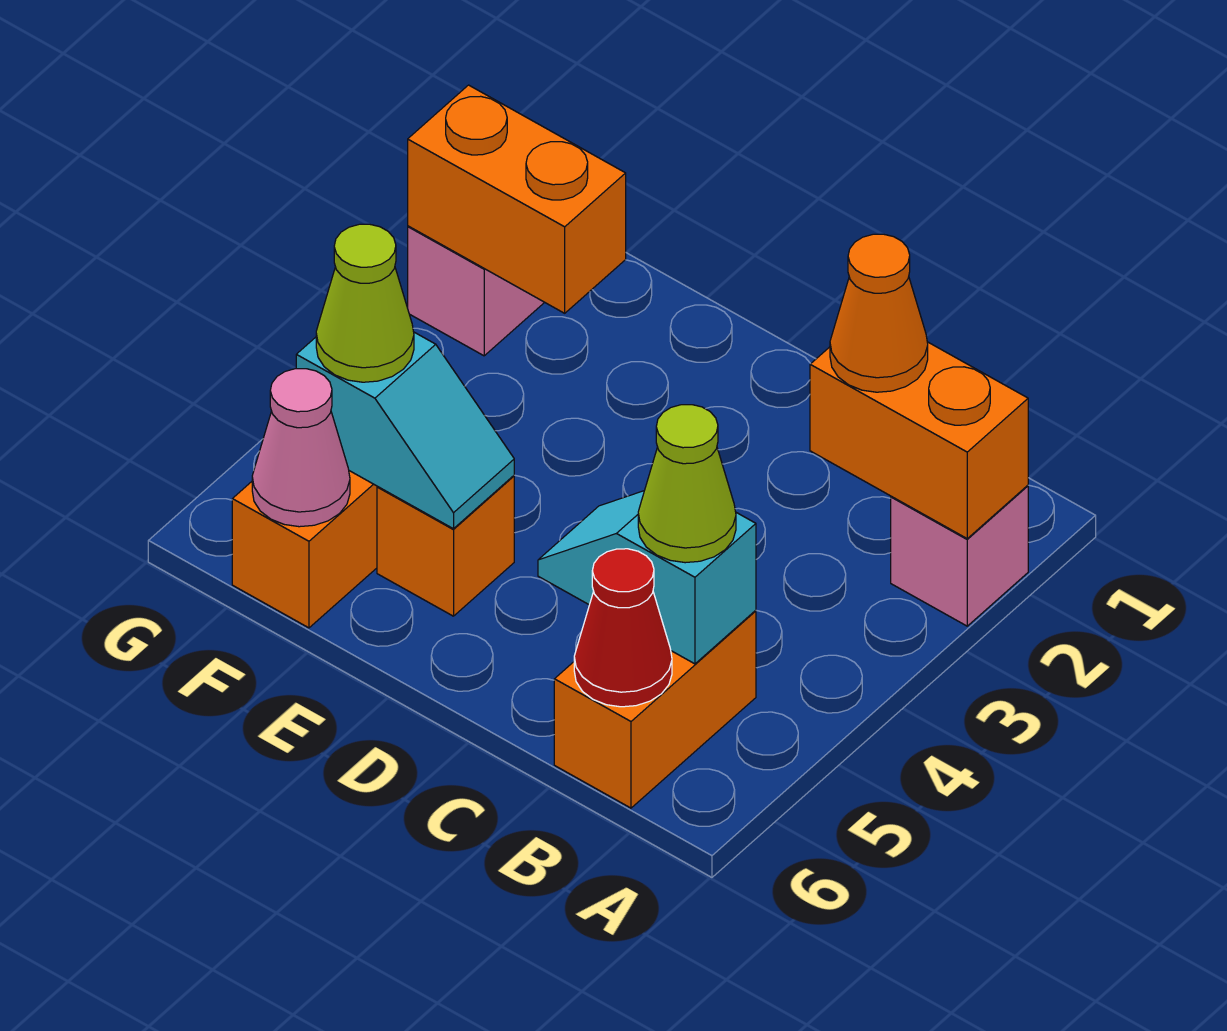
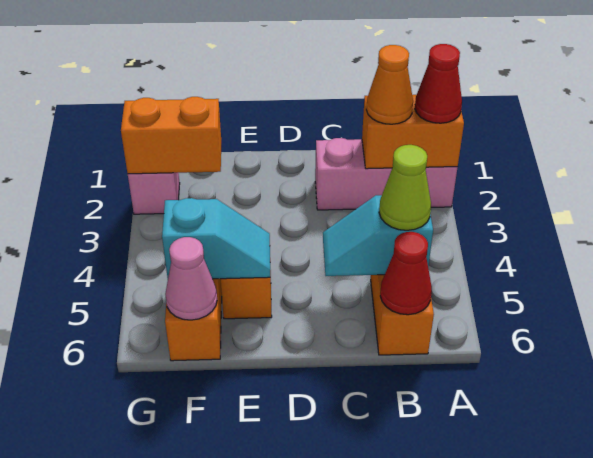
pink 1x1 brick [891,485,1028,626] -> pink 1x3 brick [315,138,458,210]
none -> red 1x1 cone [415,44,462,123]
lime 1x1 cone [316,224,414,382] -> none

